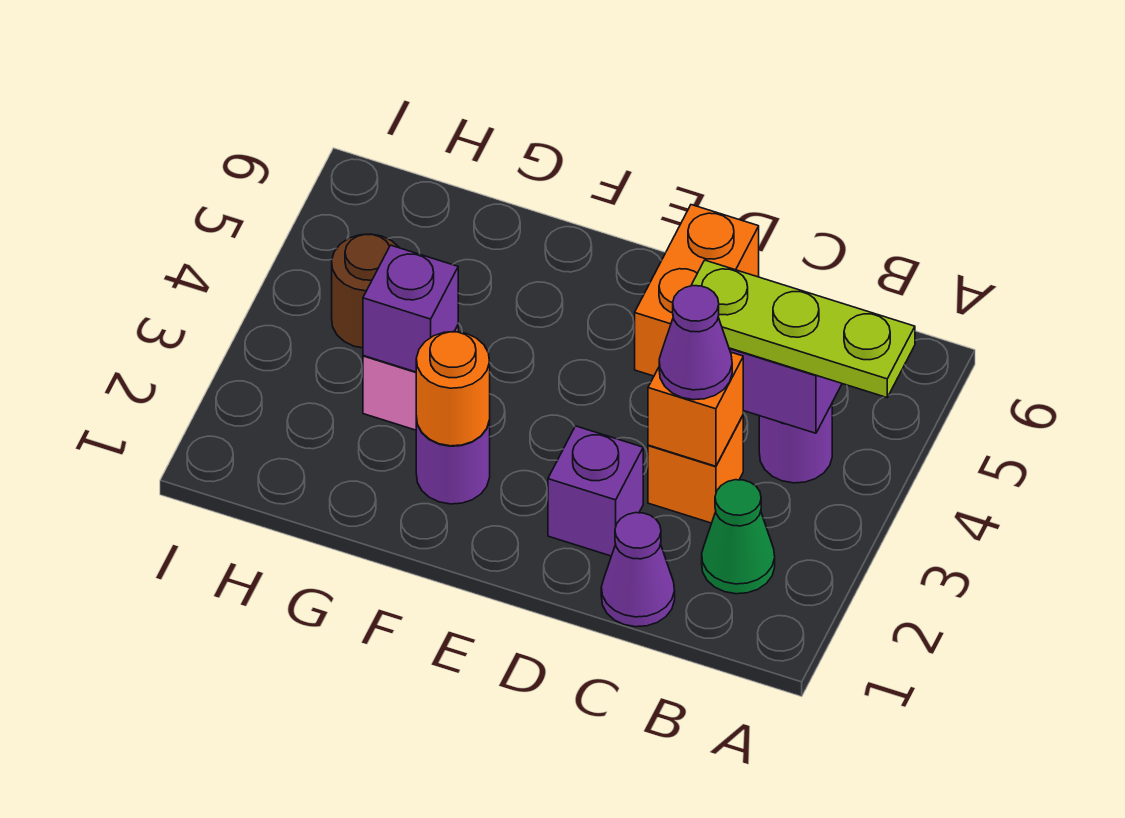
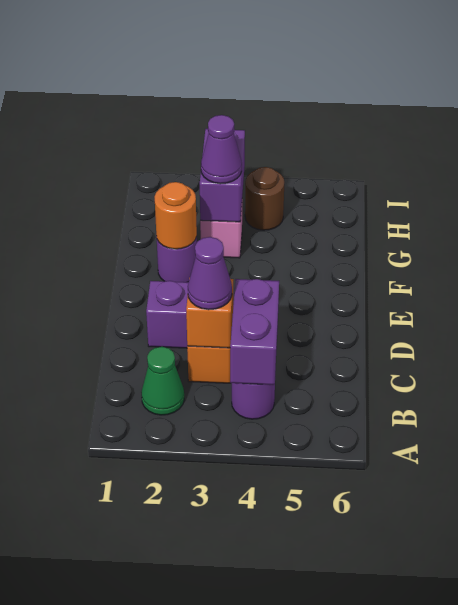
lime 1x3 plate [691,260,915,397] -> none
purple 1x1 cone [601,513,675,627] -> purple 1x1 cone moved to [201,115,242,184]
orange 1x2 brick [635,205,759,376] -> none
purple 1x1 brick [363,245,458,372] -> purple 1x2 brick [200,129,245,222]

